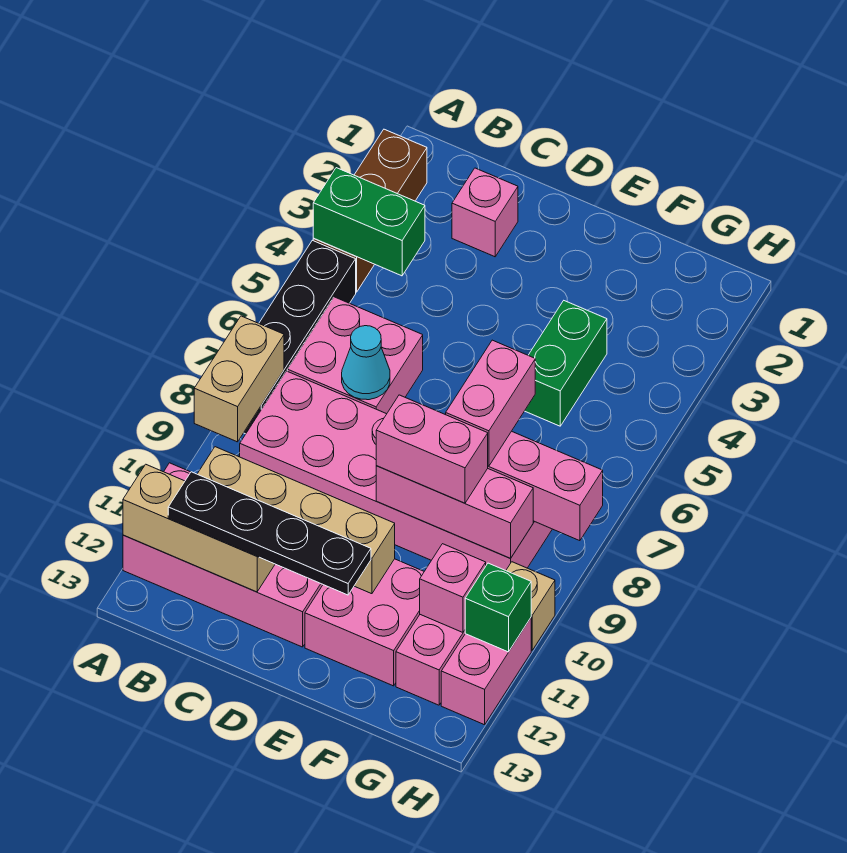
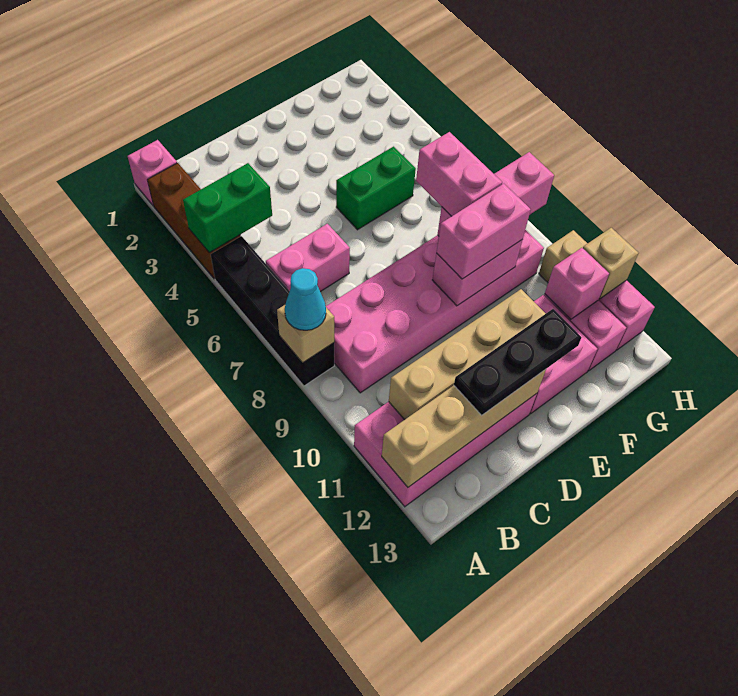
tan 1x2 brick [194,316,284,442] -> tan 1x1 brick [277,305,334,363]
tan 1x3 brick [123,464,275,592] -> tan 1x4 brick [382,369,546,487]
pink 2x2 brick [287,297,423,414] -> pink 1x2 brick [266,224,350,292]
black 1x4 plate [168,472,371,595] -> black 1x3 plate [454,309,581,415]
pink 1x1 brick [452,168,518,257] -> pink 1x1 brick moved to [128,140,177,206]
cyan 1x1 cone [342,326,390,400] -> cyan 1x1 cone moved to [285,268,326,330]
pink 1x3 brick [376,466,533,558] -> pink 1x2 brick [433,239,523,306]
green 1x2 brick [525,301,607,426] -> green 1x2 brick turned to [336,147,416,230]
green 1x1 brick [465,563,531,652] -> tan 1x1 brick [583,228,639,299]

